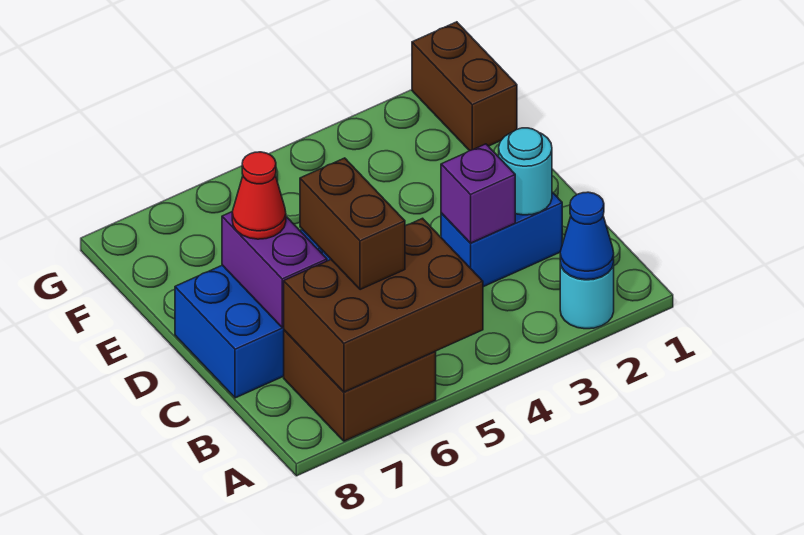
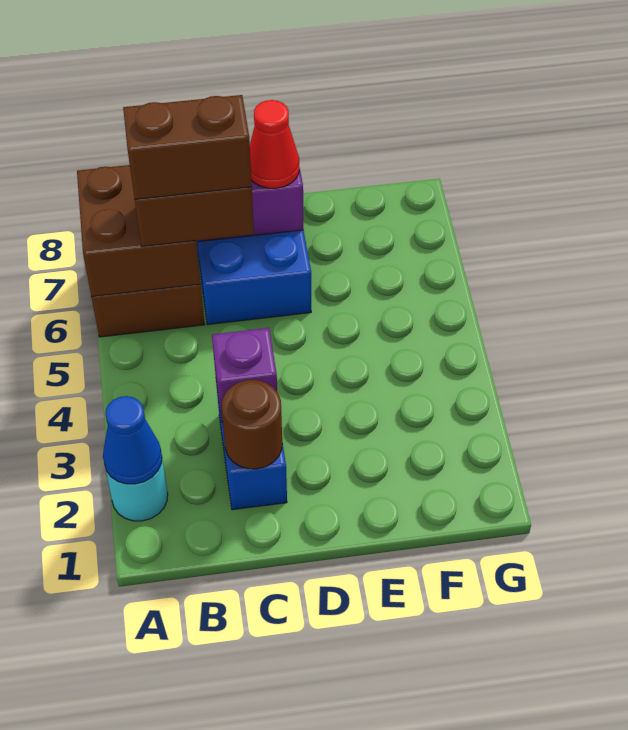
brown 2x3 brick [284,218,483,392] -> brown 2x2 brick [77,165,201,297]
cyan 1x1 round brick [499,128,552,215] -> brown 1x1 round brick [222,380,282,469]
brown 1x2 brick [412,22,517,151] -> brown 1x2 brick moved to [123,95,252,199]

